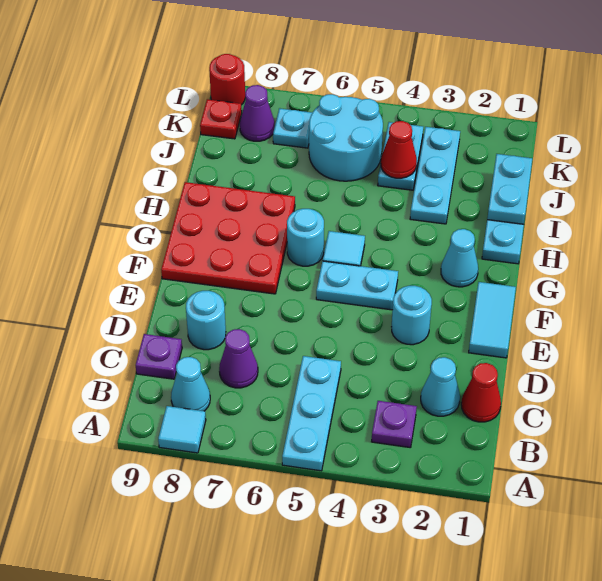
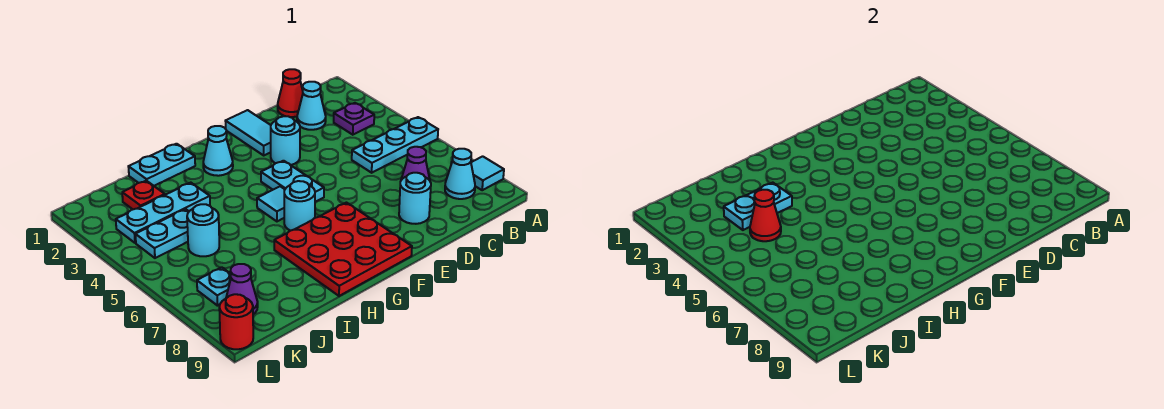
purple 1x1 plate [136,334,182,379] -> none
cyan 1x2 tile [469,282,516,358] -> cyan 1x2 tile turned to [226,110,271,155]
cyan 1x2 plate [487,154,532,224] -> cyan 1x2 plate moved to [724,183,792,230]
cyan 2x2 round brick [309,94,383,181] -> cyan 1x1 round brick [187,204,219,256]
red 1x1 plate [200,99,242,139] -> red 1x1 plate moved to [122,181,165,209]

